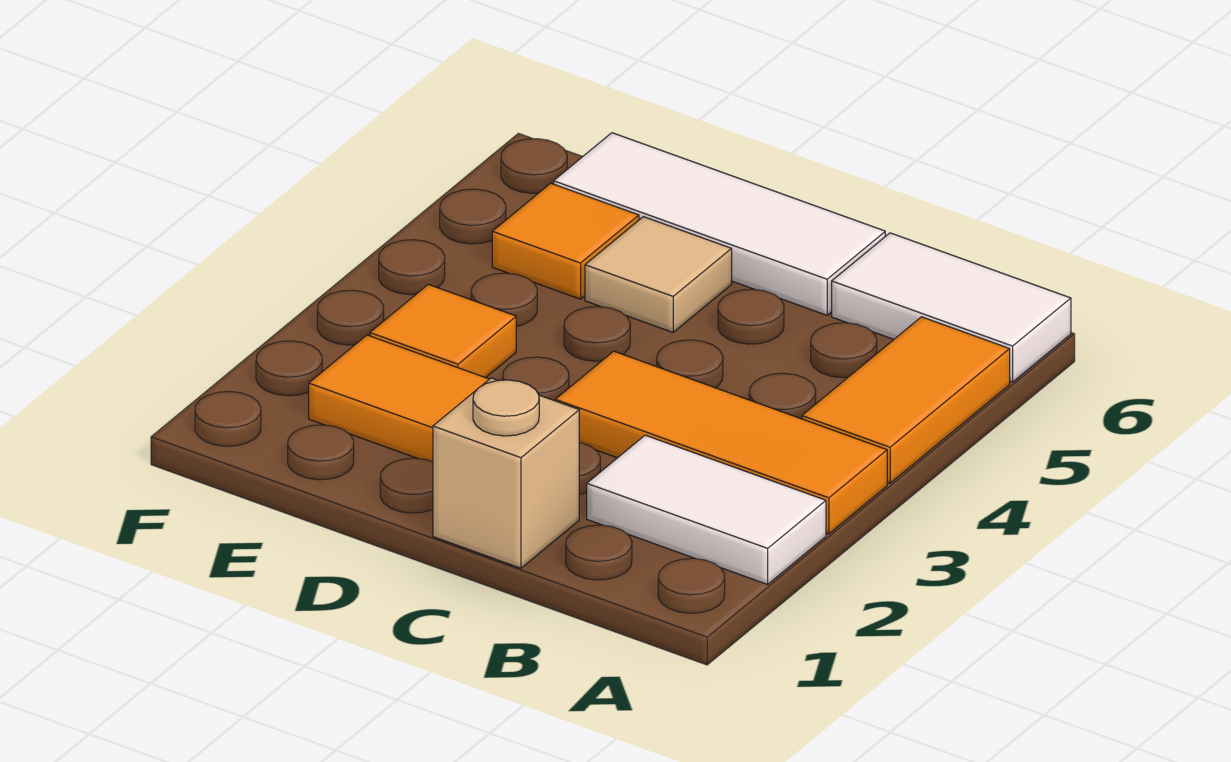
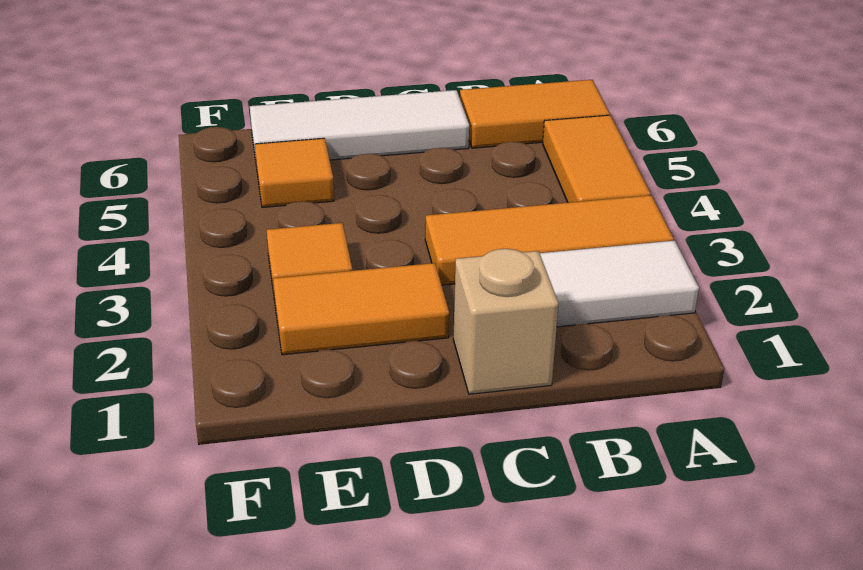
white 1x2 tile [832,233,1071,382] -> orange 1x2 tile [460,80,610,148]
tan 1x1 tile [585,217,732,332] -> none

